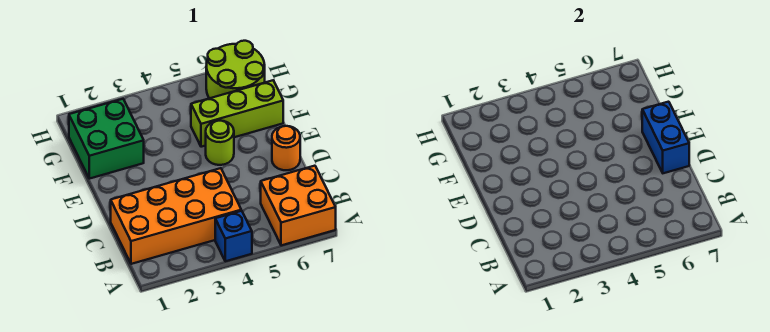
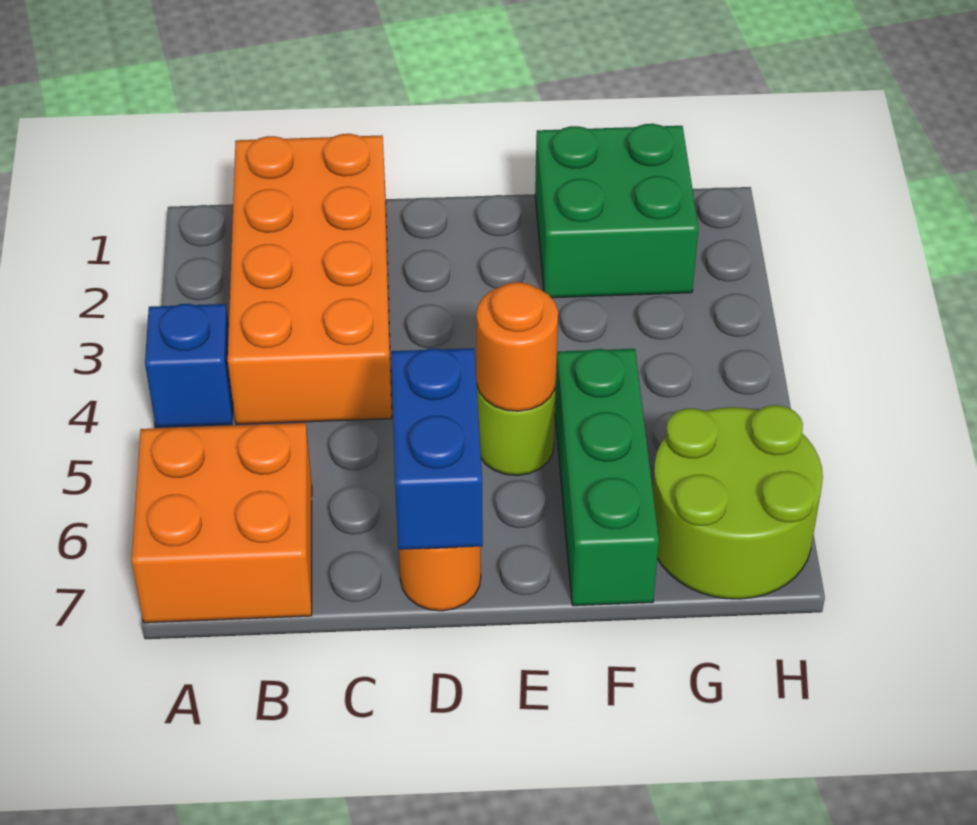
blue 1x2 brick [642,102,689,173] -> blue 1x2 brick turned to [391,348,483,550]
none -> orange 1x1 round brick [476,282,558,411]
lime 1x3 brick [191,80,283,147] -> green 1x3 brick [555,349,659,606]

